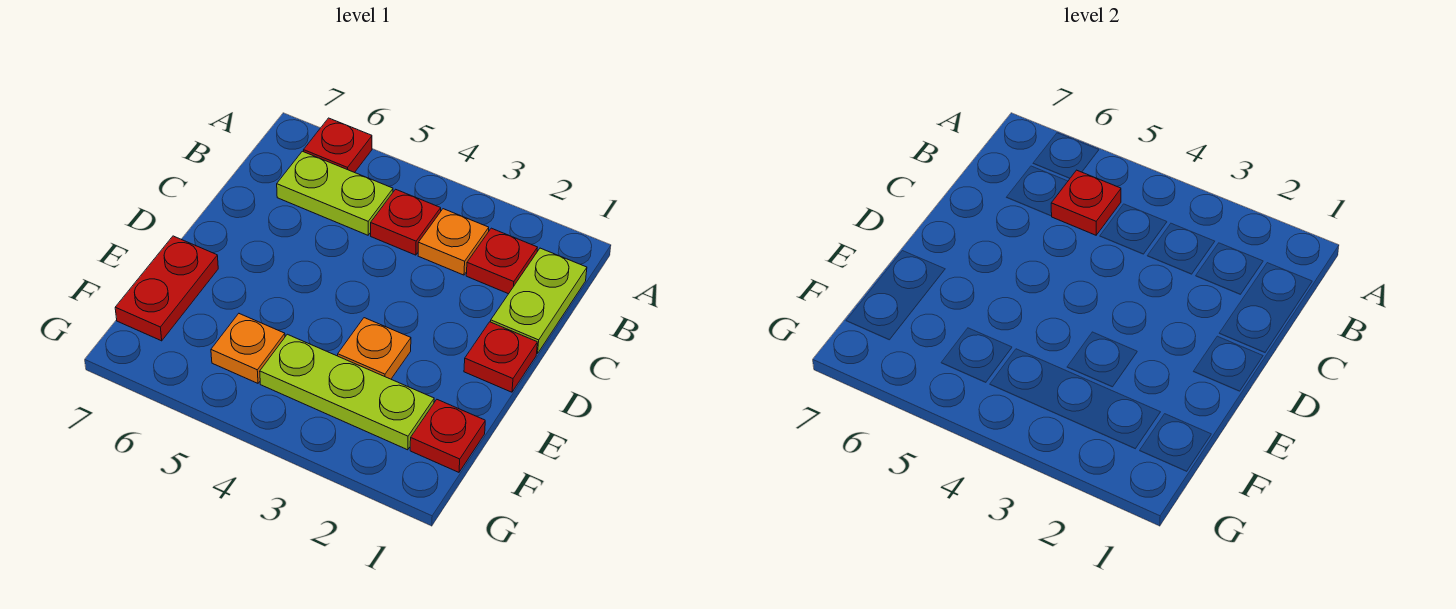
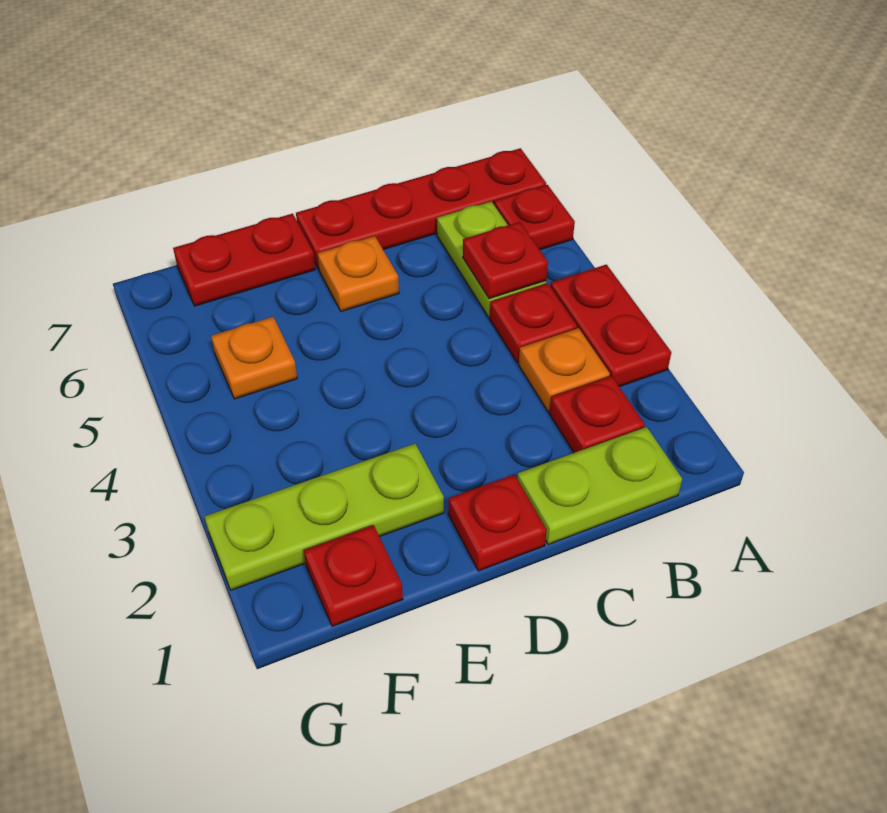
none -> red 1x2 plate [550,265,671,387]
none -> red 1x4 plate [296,148,546,269]
orange 1x1 plate [338,318,411,379] -> orange 1x1 plate moved to [317,236,399,312]
lime 1x3 plate [260,334,434,450] -> lime 1x3 plate turned to [204,444,444,590]

